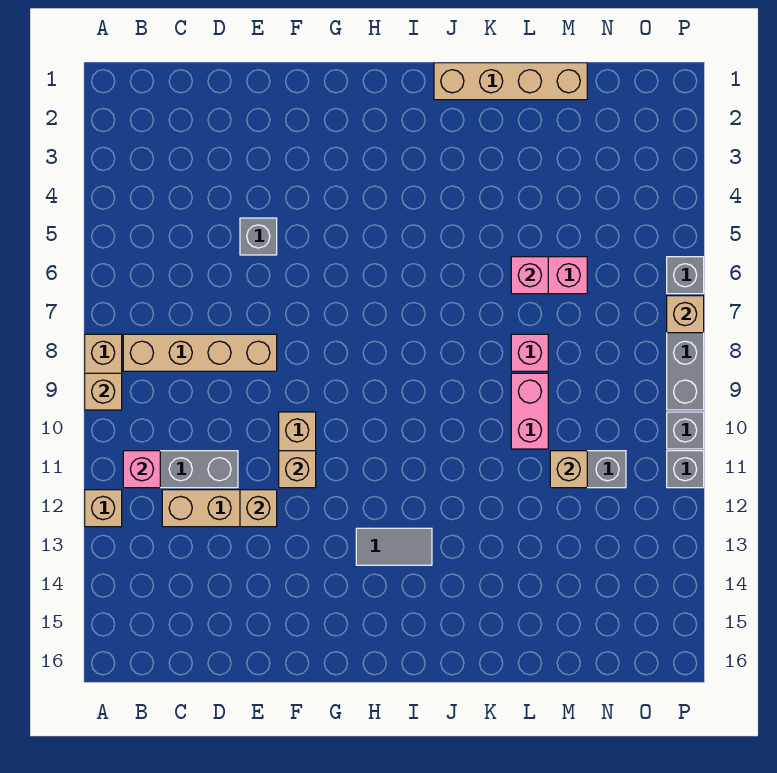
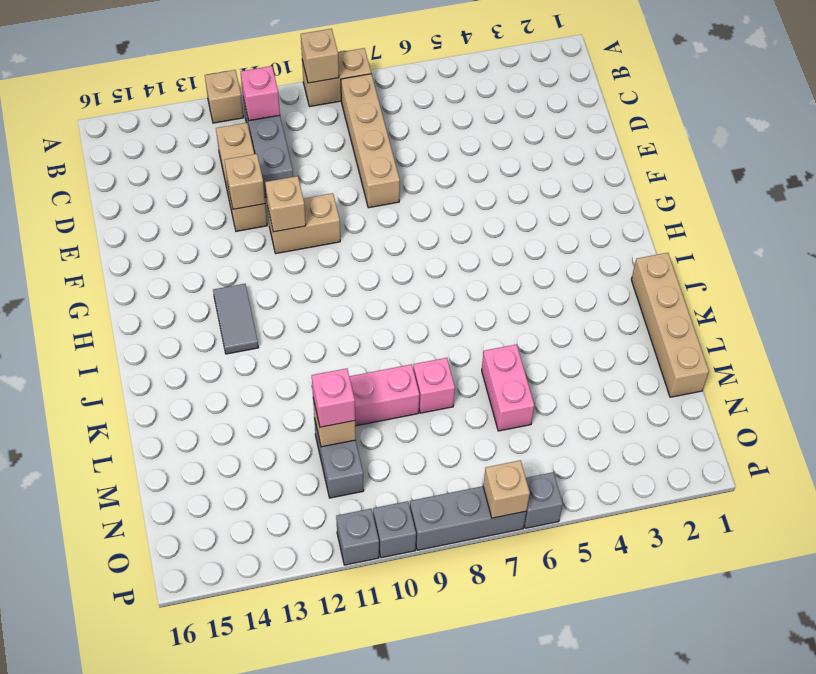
grey 1x1 brick [240,218,277,255] -> none
pink 1x1 brick [511,257,548,294] -> pink 1x1 brick moved to [312,369,355,427]

